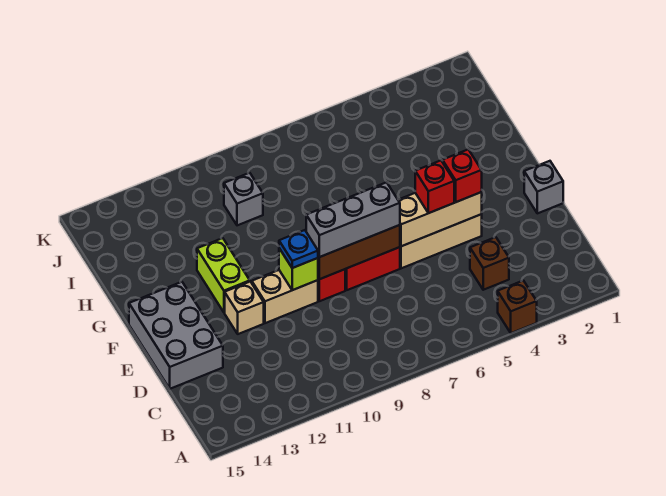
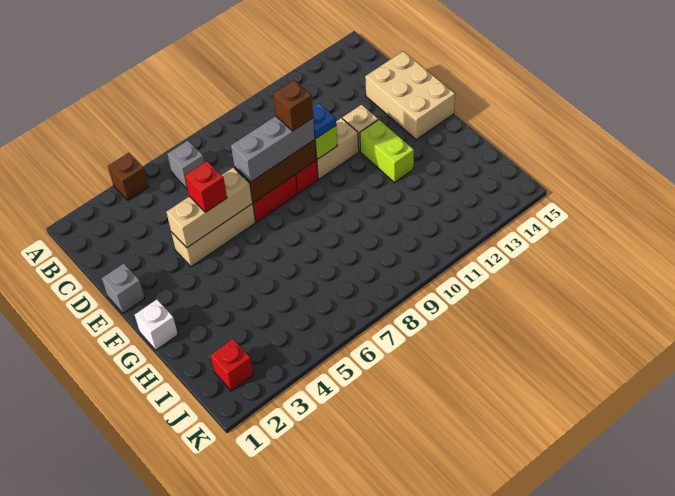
brown 1x1 brick [470,237,509,290] -> brown 1x1 brick moved to [273,80,313,131]
grey 2x3 brick [129,282,223,389] -> tan 2x3 brick [365,51,455,140]
red 1x1 brick [443,150,482,202] -> red 1x1 brick moved to [211,339,253,391]
none -> white 1x1 brick [135,299,178,350]
grey 1x1 brick [224,173,263,225] -> grey 1x1 brick moved to [167,141,204,188]

